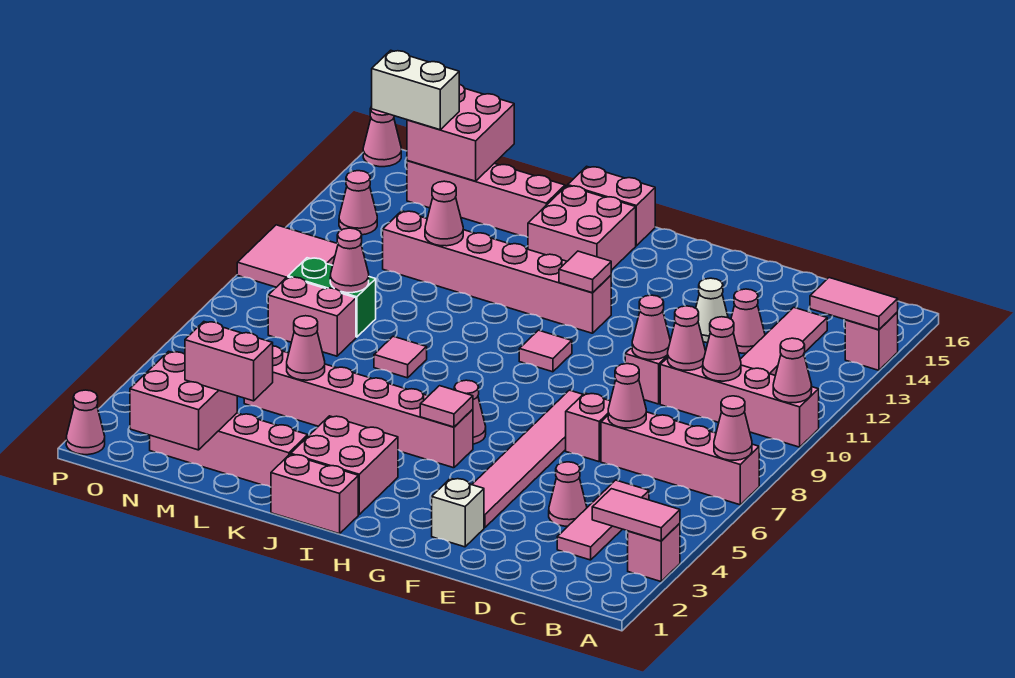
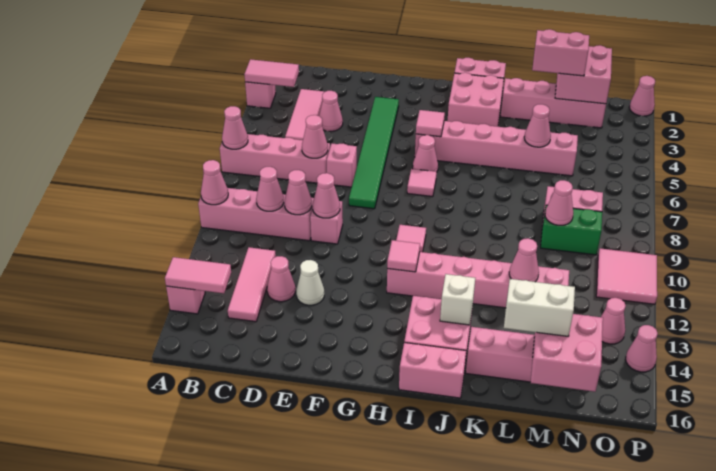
white 1x1 brick [432,478,484,547] -> white 1x1 brick moved to [440,274,475,325]
pink 1x6 tile [472,390,583,528] -> green 1x6 tile [349,97,399,209]
pink 1x1 tile [374,336,427,378] -> pink 1x1 tile moved to [407,169,437,197]
white 1x2 brick [372,50,459,130] -> white 1x2 brick moved to [504,279,575,336]
pink 1x1 cone [363,106,401,167] -> pink 1x1 cone moved to [626,325,658,372]

